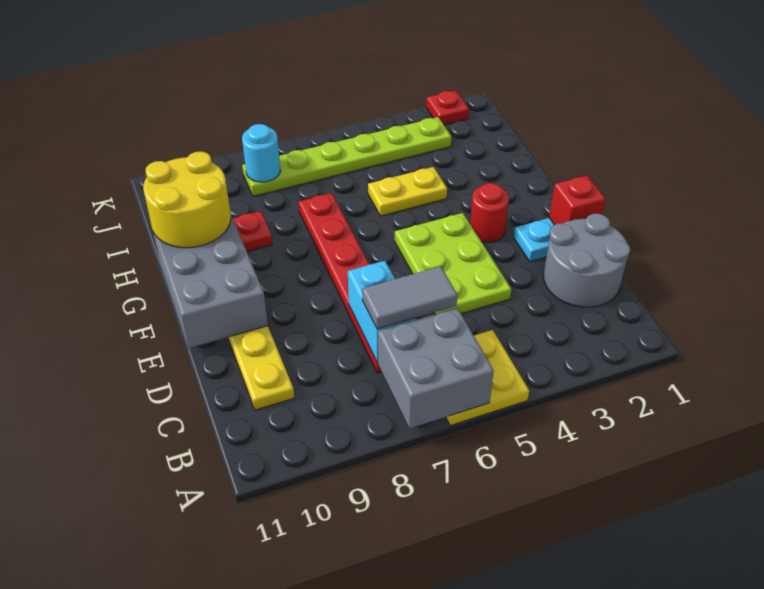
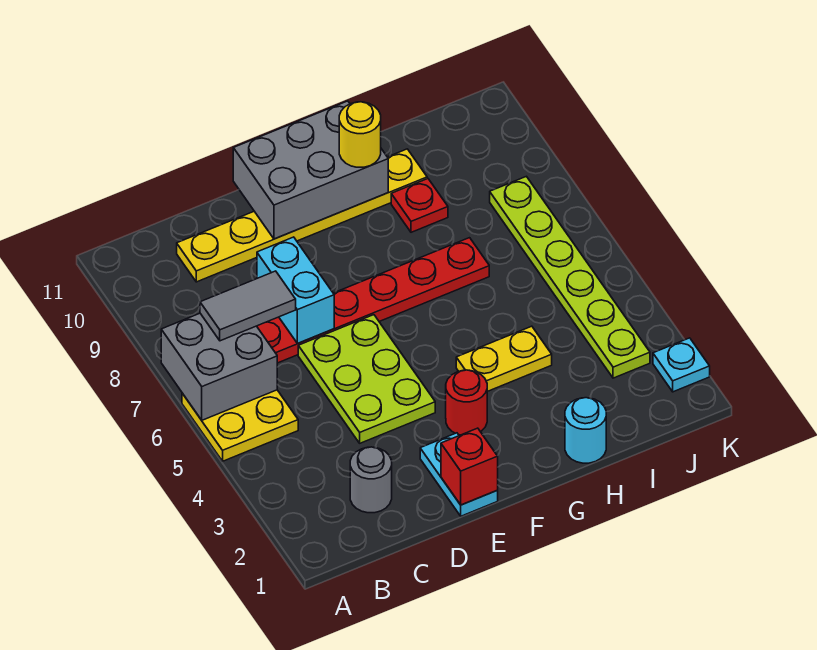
grey 2x2 round brick [544,214,630,307] -> grey 1x1 round brick [350,447,392,513]
grey 1x2 tile [362,266,457,329] -> grey 1x2 tile turned to [200,271,296,341]
cyan 1x2 brick [348,261,416,362] -> cyan 1x2 brick turned to [257,237,334,343]
lime 2x3 plate [395,213,511,314] -> lime 2x3 plate turned to [298,315,435,443]
yellow 2x2 round brick [143,151,231,248] -> yellow 1x1 round brick [339,102,381,167]
yellow 1x2 plate [368,167,447,216] -> yellow 1x2 plate turned to [456,326,552,392]
cyan 1x1 round brick [242,124,280,182] -> cyan 1x1 round brick moved to [565,398,606,463]
red 1x1 plate [426,90,469,125] -> cyan 1x1 plate [653,338,710,392]

